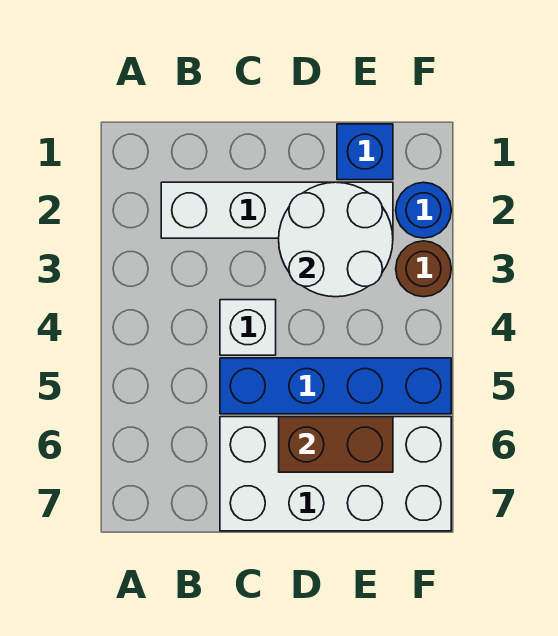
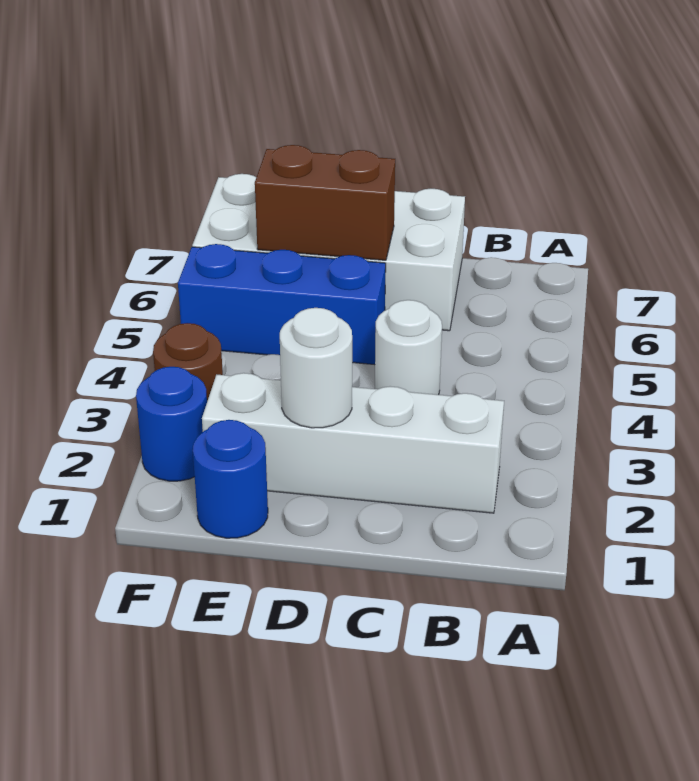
white 1x1 brick [220,300,276,355] -> white 1x1 round brick [375,300,442,395]
blue 1x4 brick [220,358,451,414] -> blue 1x3 brick [178,244,386,365]
white 2x2 round brick [279,182,393,297] -> white 1x1 round brick [280,308,352,428]
blue 1x1 brick [337,124,393,180] -> blue 1x1 round brick [193,420,268,538]

